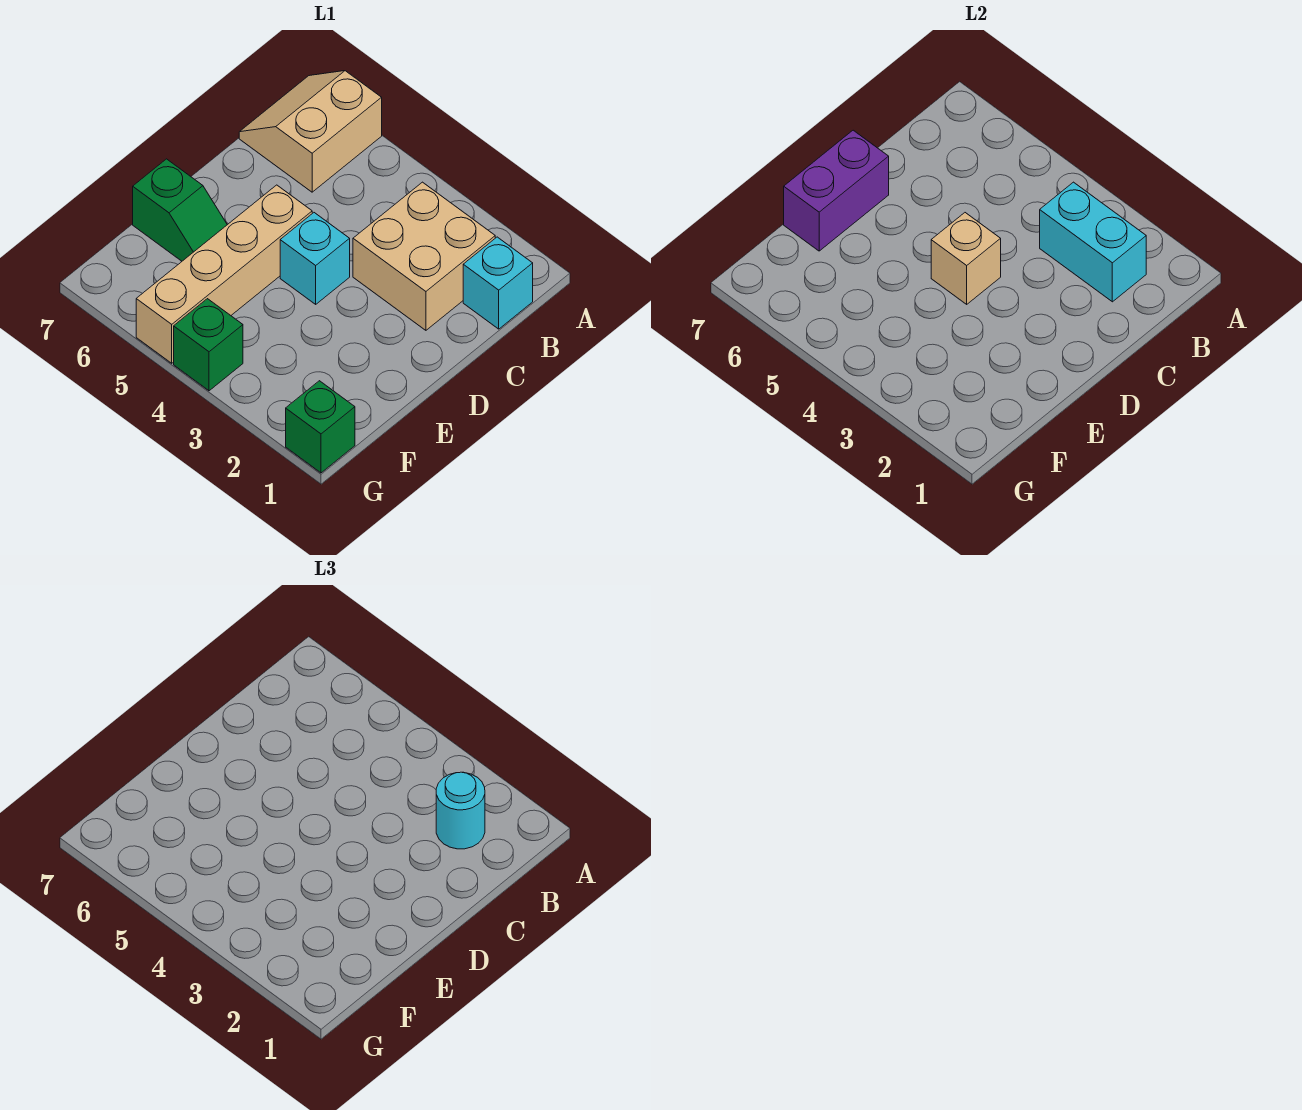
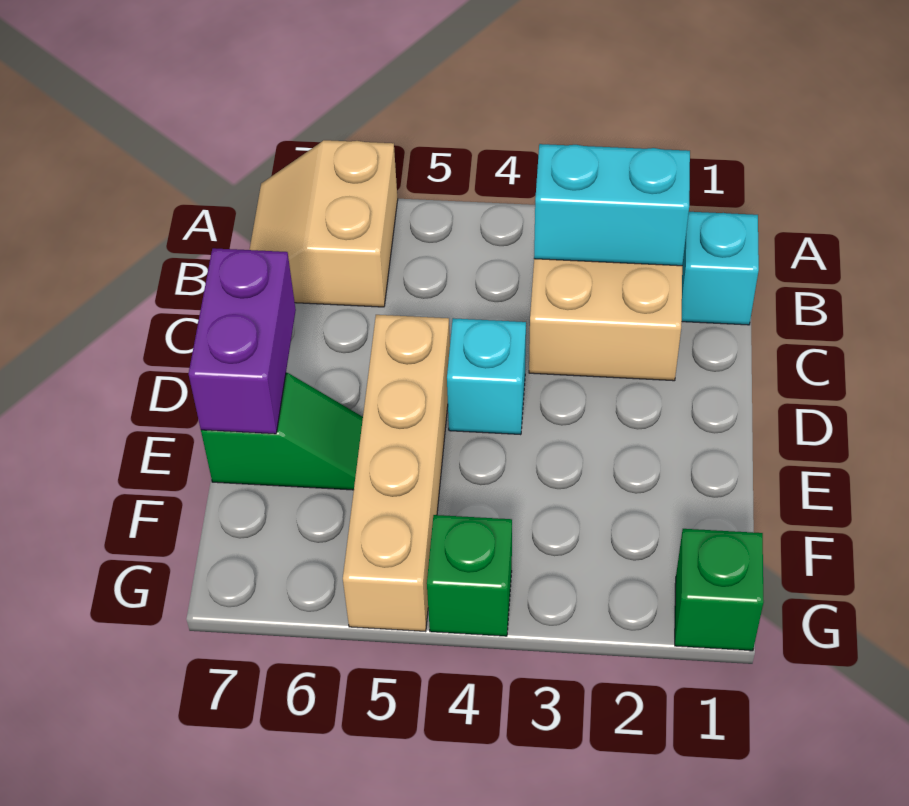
cyan 1x1 round brick [436,772,485,849] -> none
tan 1x1 brick [931,213,1001,304] -> none

